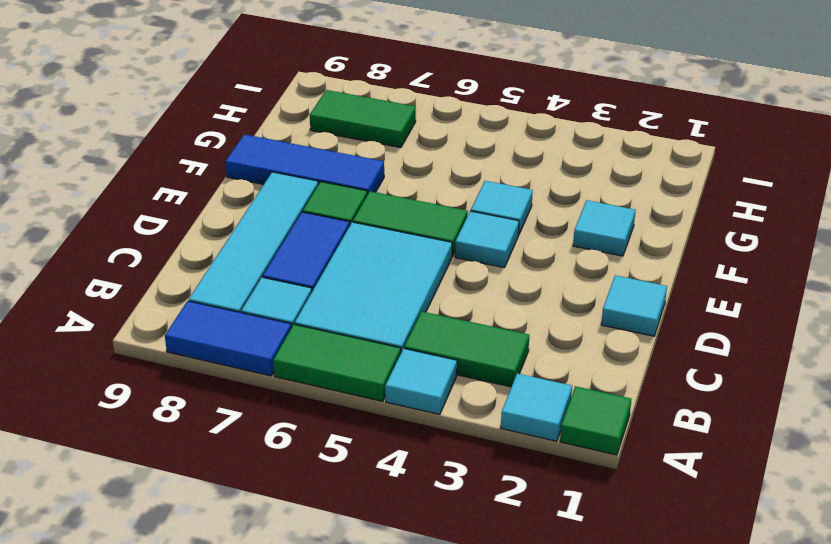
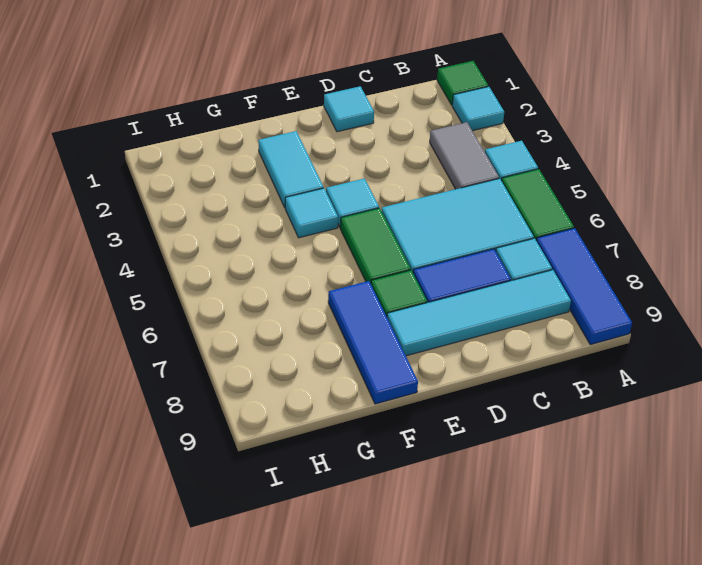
blue 1x2 tile [165,301,291,376] -> blue 1x3 tile [536,228,632,345]
green 1x2 tile [404,312,529,387] -> grey 1x2 tile [430,122,499,189]
cyan 1x1 tile [573,200,636,256] -> cyan 1x2 tile [258,131,324,207]
green 1x2 tile [310,90,416,148] -> none

